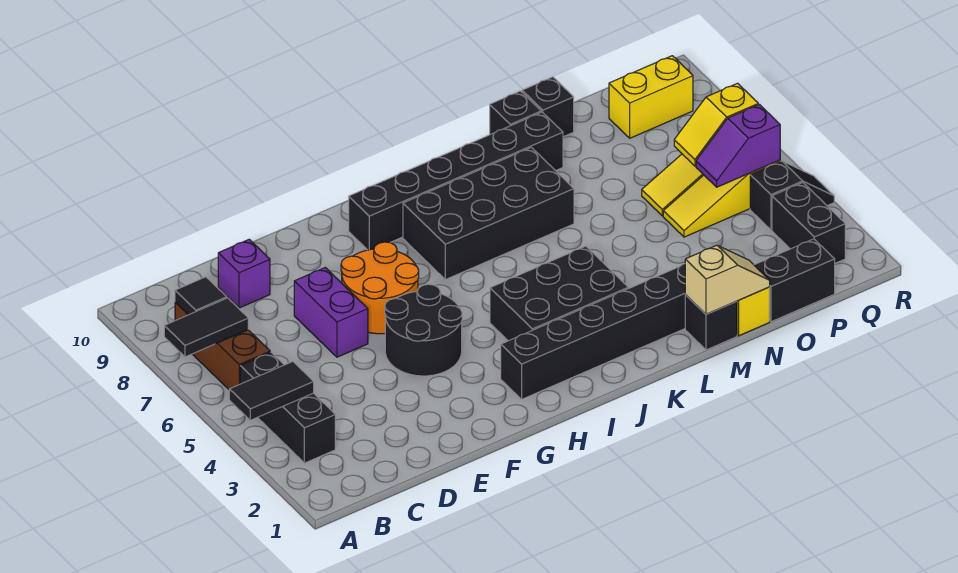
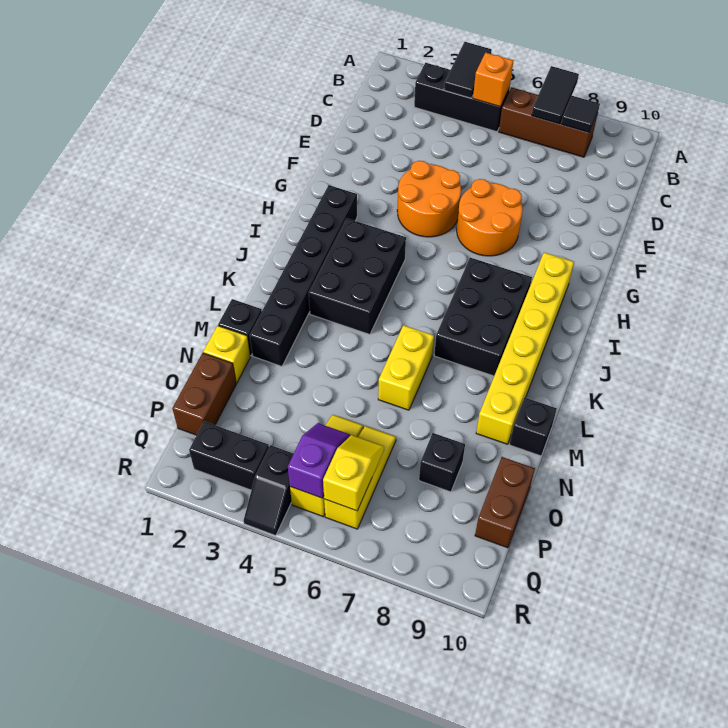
none -> orange 1x1 brick [473,52,513,107]
purple 1x1 brick [218,239,270,308] -> none
purple 1x2 brick [294,267,368,357] -> none
black 2x2 round brick [385,284,462,376] -> orange 2x2 round brick [397,161,461,237]
black 1x6 brick [349,112,563,250] -> yellow 1x6 brick [476,252,574,444]
black 2x4 brick [403,147,574,280] -> black 2x3 brick [434,258,532,376]
tan 1x2 slope [685,245,770,314] -> none
black 1x1 brick [522,77,574,137] -> black 1x1 brick moved to [419,433,465,492]
black 1x2 brick [754,239,835,322] -> brown 1x2 brick [172,353,236,435]
none -> brown 1x2 brick [475,457,535,548]
yellow 1x2 brick [609,56,693,138] -> yellow 1x2 brick moved to [378,325,434,410]

